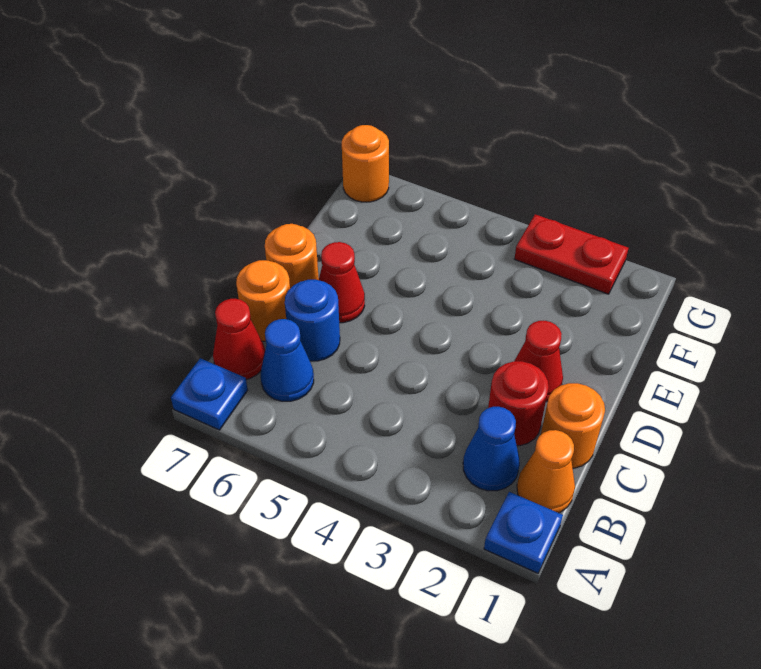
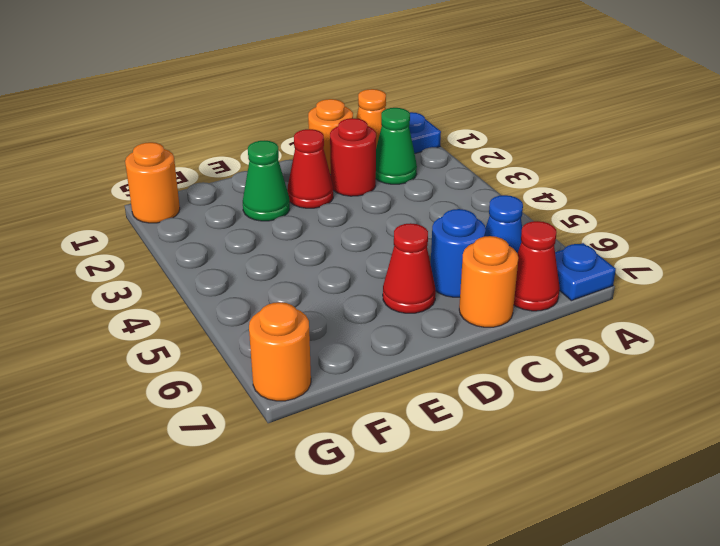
blue 1x1 cone [463,407,520,491] -> green 1x1 cone [376,108,417,184]
orange 1x1 round brick [265,224,319,288] -> orange 1x1 round brick moved to [125,142,180,223]
none -> green 1x1 cone [243,141,290,221]
red 1x2 plate [515,214,628,294] -> none

